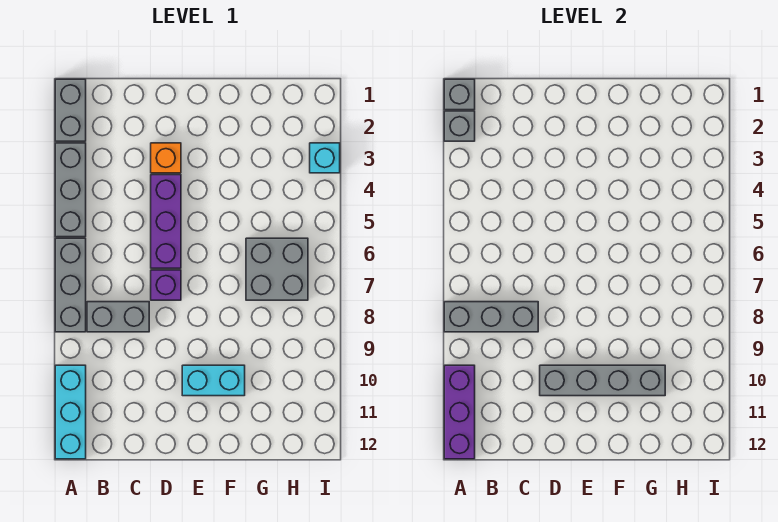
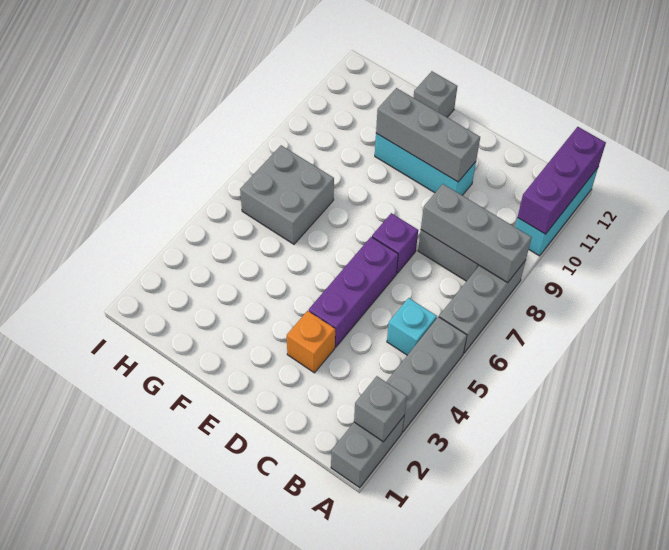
grey 1x1 brick [444,79,475,110] -> grey 1x1 brick moved to [414,71,457,117]
grey 1x4 brick [540,365,665,396] -> grey 1x3 brick [376,88,480,182]
cyan 1x2 brick [182,365,245,396] -> cyan 1x3 brick [375,133,476,195]
cyan 1x1 brick [310,143,340,173] -> cyan 1x1 brick moved to [387,298,437,355]

